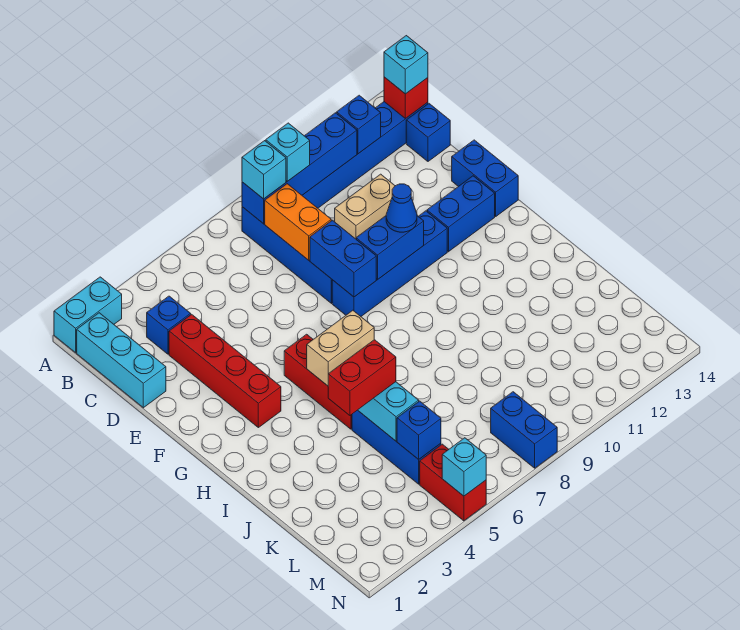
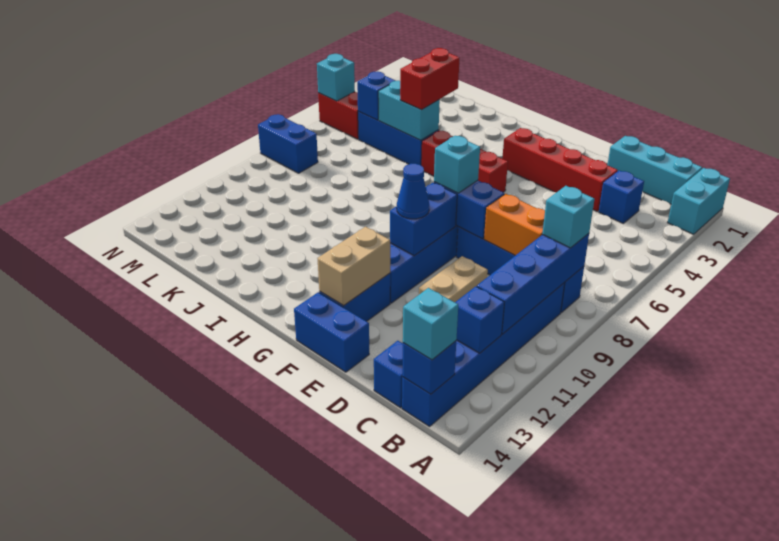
cyan 1x1 brick [266,123,310,181] -> cyan 1x1 brick moved to [434,136,480,193]
red 1x1 brick [384,77,428,119] -> blue 1x1 brick [402,341,456,394]
tan 1x2 brick [307,310,374,386] -> tan 1x2 brick moved to [317,227,390,306]

